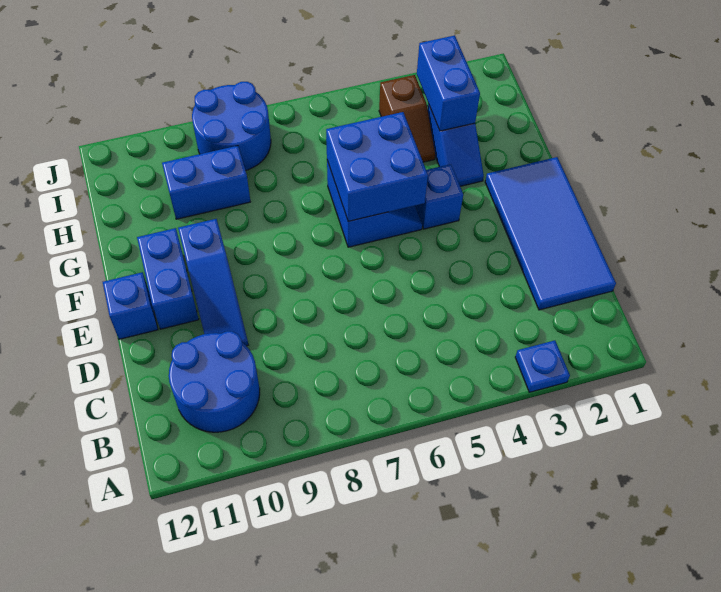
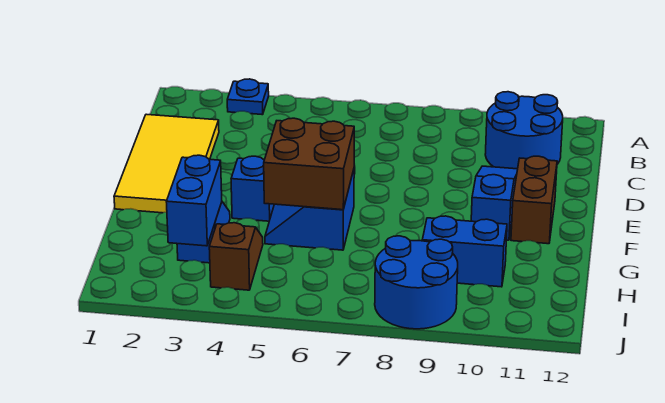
blue 2x4 tile [485,157,616,310] -> yellow 2x4 tile [114,114,219,213]
blue 1x2 brick [137,228,199,329] -> brown 1x2 brick [511,156,557,244]
blue 1x1 brick [103,272,158,339] -> none
blue 2x2 brick [326,112,428,221] -> brown 2x2 brick [264,118,354,210]

